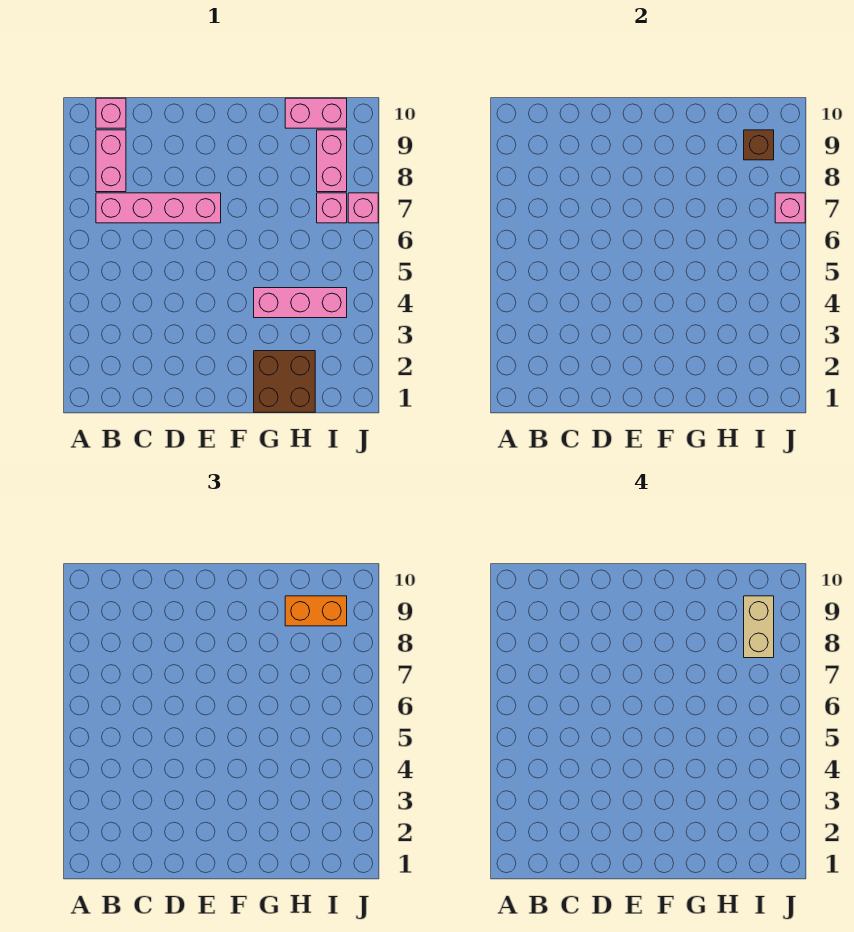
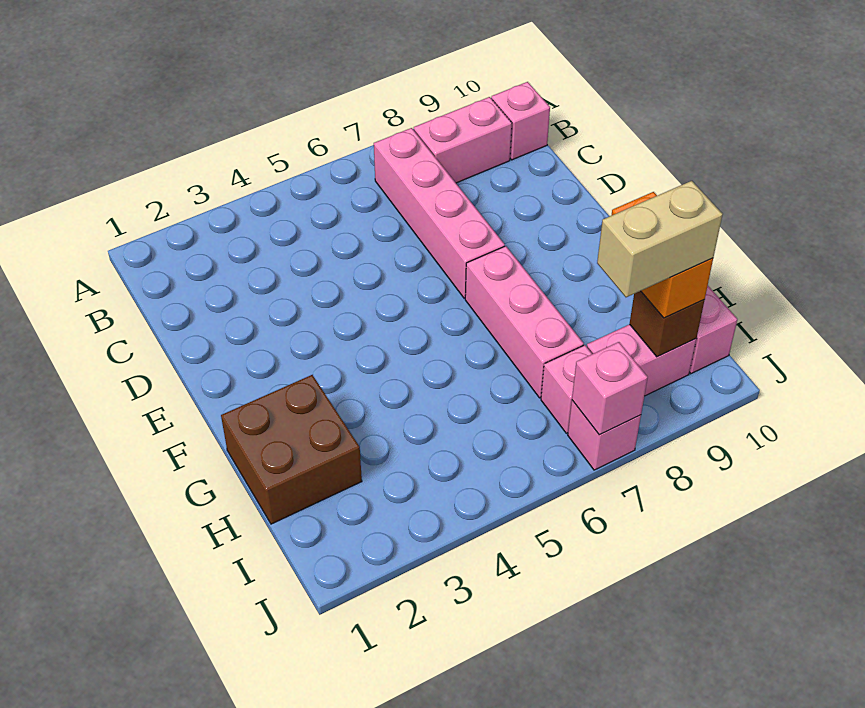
pink 1x3 brick [254,288,347,318] -> pink 1x3 brick moved to [465,246,584,398]

